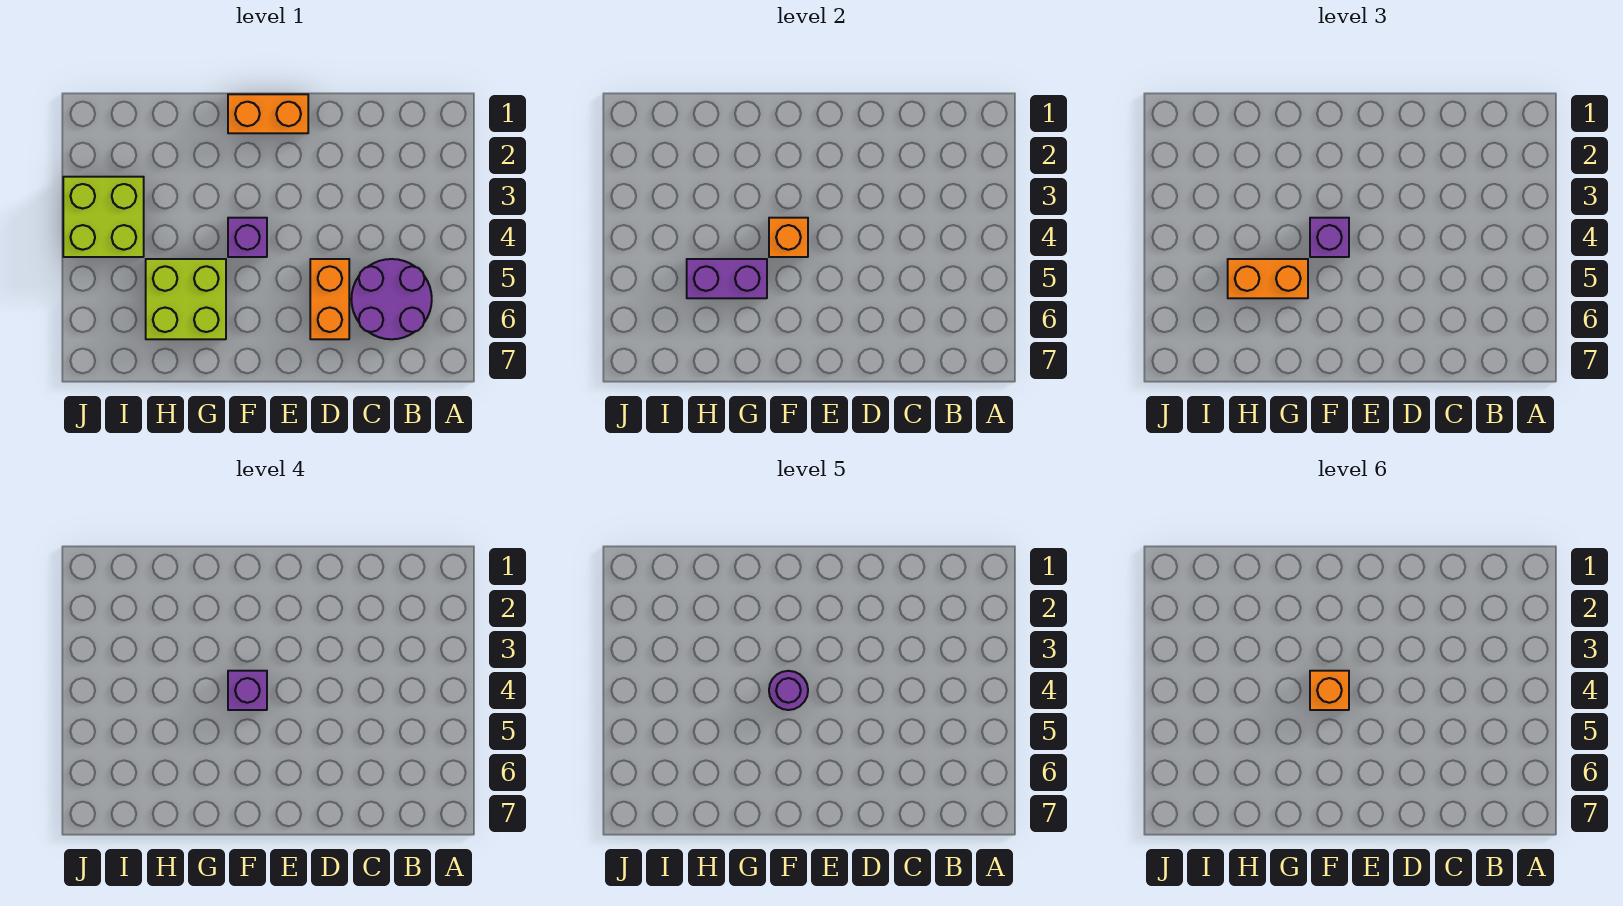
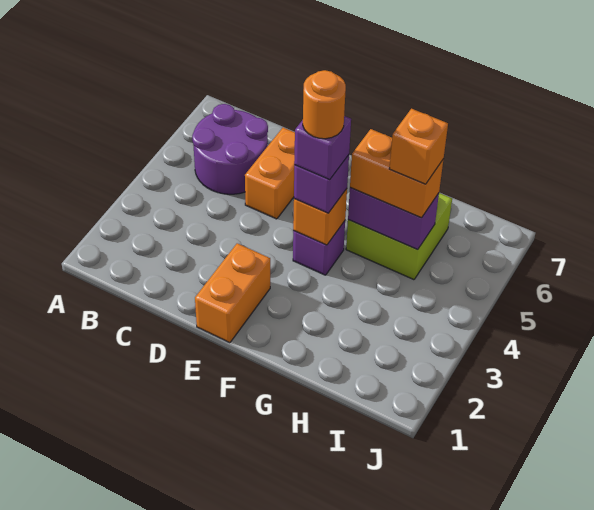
orange 1x2 brick [228,94,308,133] -> orange 1x2 brick turned to [195,243,270,343]
purple 1x1 round brick [769,671,808,710] -> orange 1x1 round brick [303,70,346,139]
orange 1x1 brick [1310,671,1349,710] -> orange 1x1 brick moved to [389,109,448,184]
lime 2x2 brick [63,177,144,257] -> none

